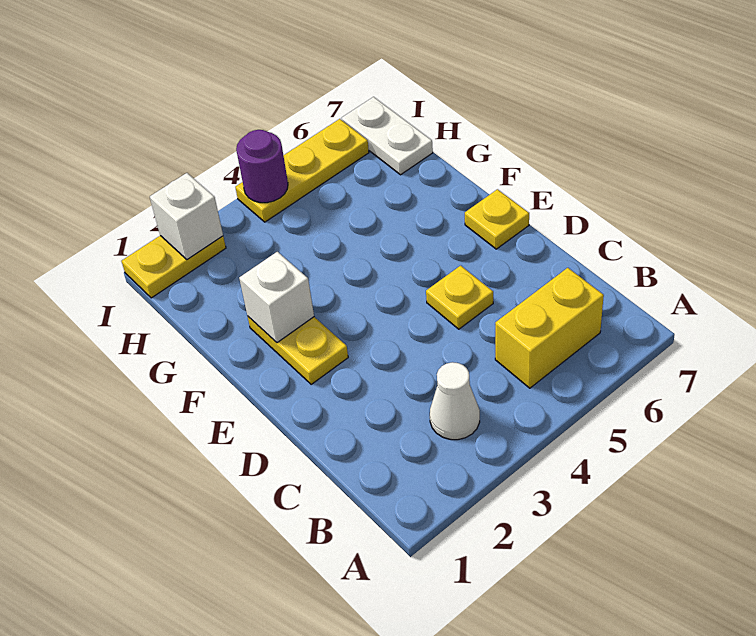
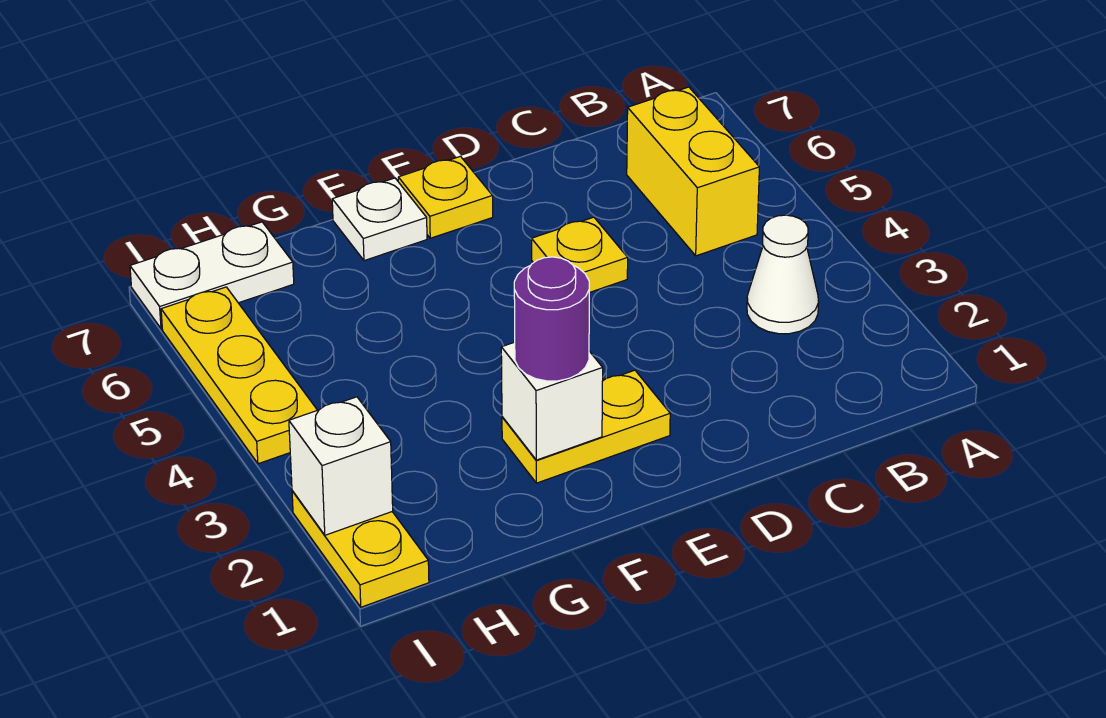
none -> white 1x1 plate [332,178,427,261]
purple 1x1 round brick [236,130,288,203] -> purple 1x1 round brick moved to [514,257,589,381]

